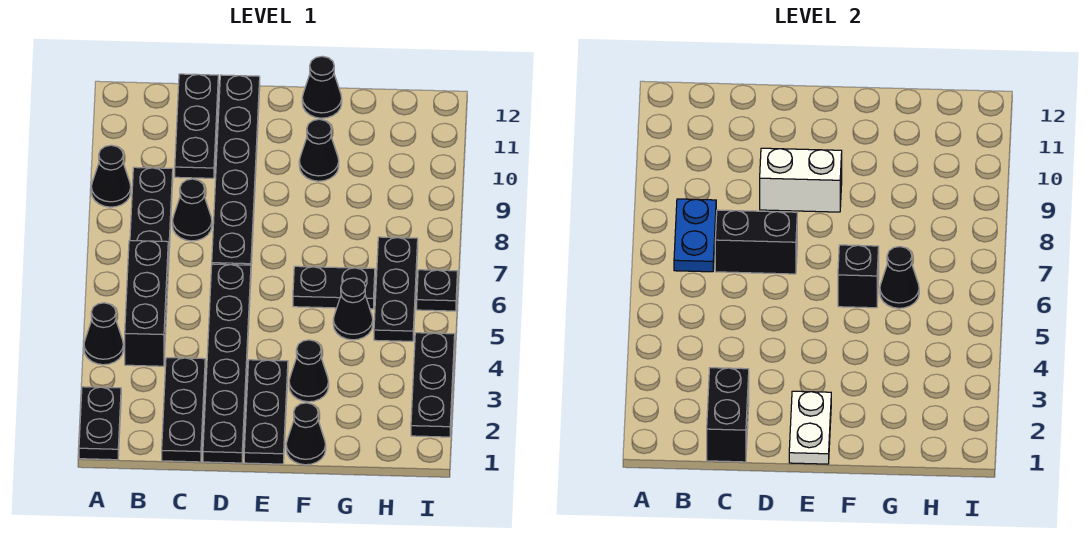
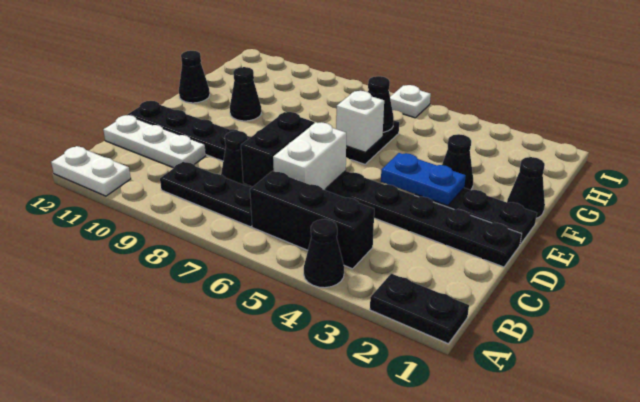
black 1x1 cone [91,145,131,207] -> none
blue 1x2 plate [674,199,716,272] -> blue 1x2 plate moved to [381,153,466,205]
black 1x3 plate [162,358,205,462] -> none
black 1x2 brick [707,368,749,462] -> none
black 1x3 plate [175,74,218,178] -> white 1x3 plate [103,115,206,168]
white 1x2 brick [760,148,842,212] -> white 1x2 brick moved to [273,122,346,190]
white 1x2 plate [789,391,831,464] -> white 1x2 plate moved to [51,146,131,196]
black 1x1 brick [838,245,879,308] -> white 1x1 brick [336,91,384,153]
black 1x1 cone [333,278,373,340] -> none
black 1x3 plate [374,237,418,341] -> none
black 1x3 plate [411,333,455,437] -> none
black 1x1 plate [417,270,458,311] -> white 1x1 plate [390,85,431,118]

